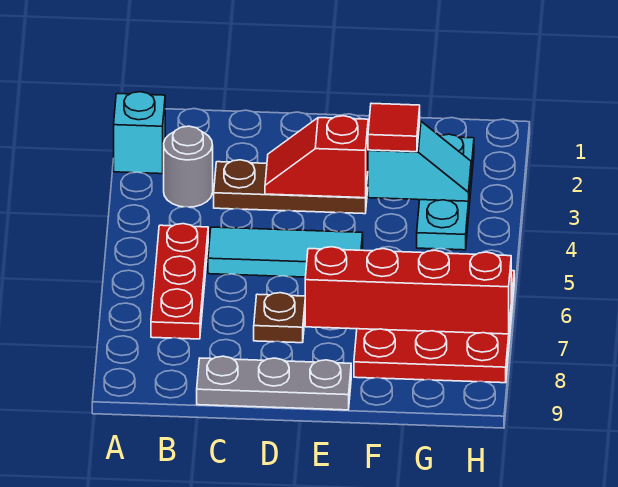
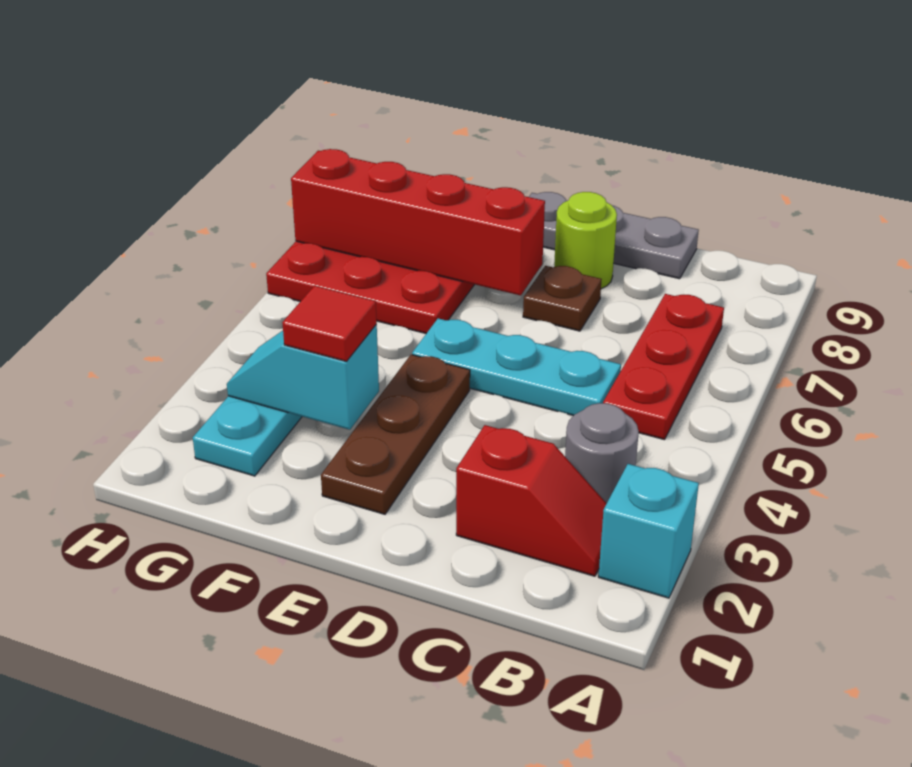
brown 1x3 plate [214,160,368,214] -> brown 1x3 plate turned to [321,355,470,514]
cyan 1x3 tile [208,227,363,277] -> cyan 1x3 plate [412,318,621,416]
red 1x2 slope [265,116,368,198] -> red 1x2 slope moved to [456,425,607,576]
none -> lime 1x1 round brick [554,192,617,289]

